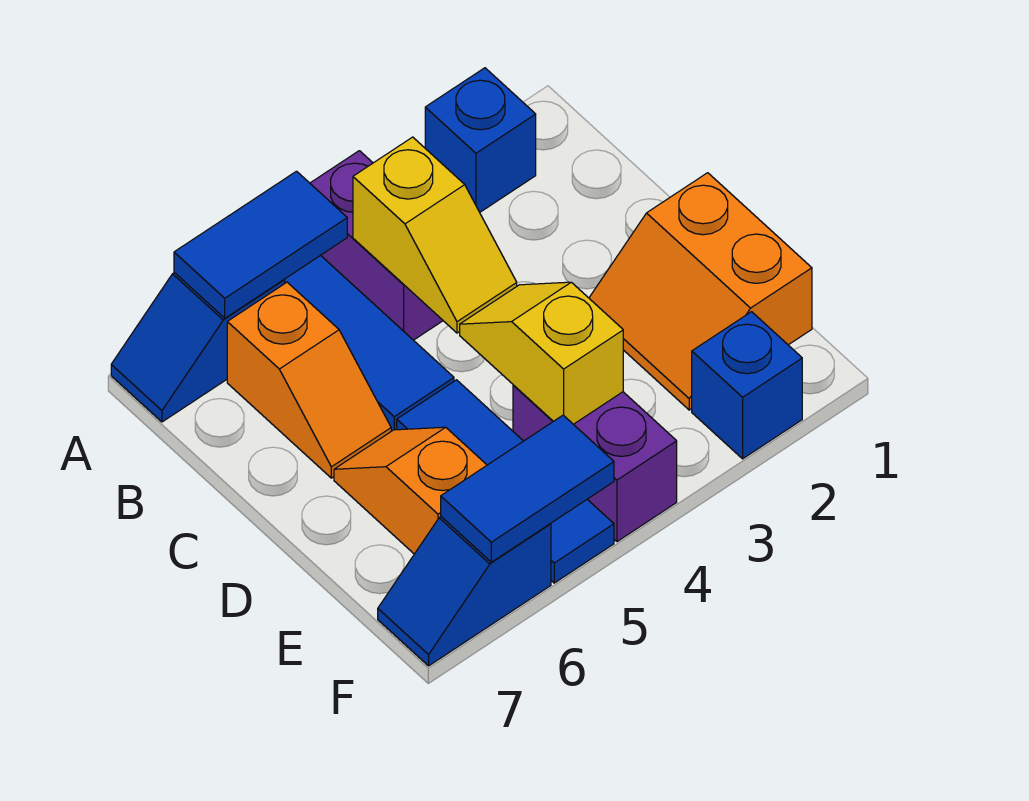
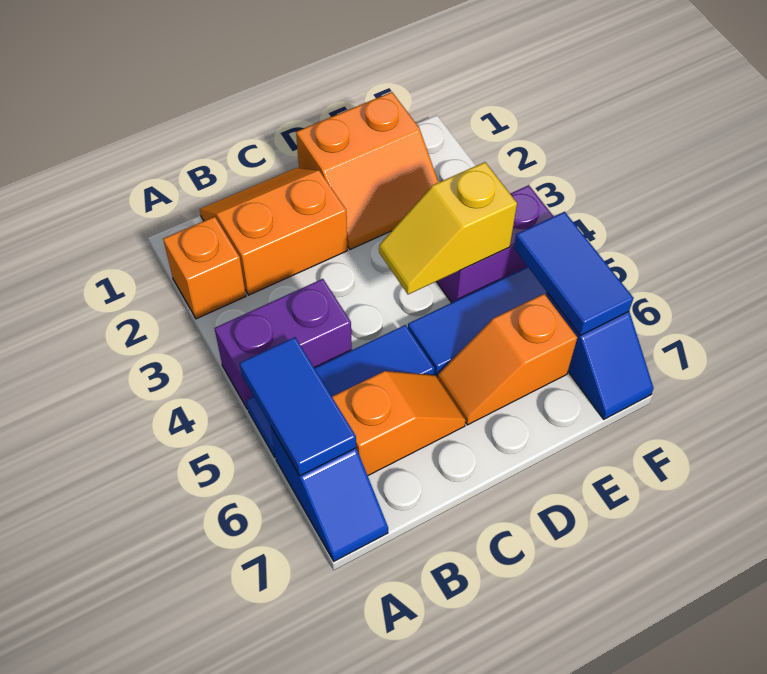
blue 1x1 brick [425,68,536,212] -> orange 1x1 brick [163,217,246,319]
none -> orange 2x2 slope [200,168,347,295]
yellow 1x2 slope [353,137,517,333] -> none
blue 1x1 brick [692,312,802,459] -> none

